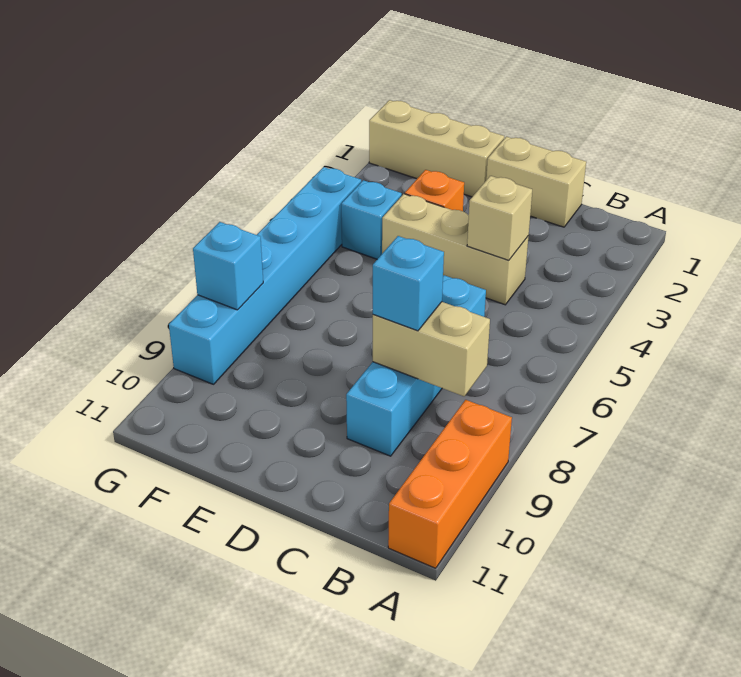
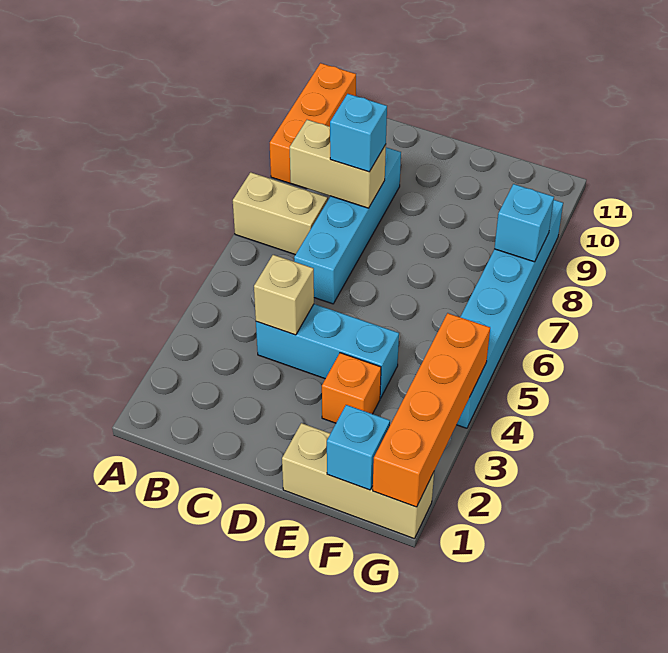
tan 1x2 brick [486,137,586,227] -> tan 1x2 brick moved to [233,172,328,255]
tan 1x3 brick [382,194,528,305] -> cyan 1x3 brick [256,304,399,398]
cyan 1x1 brick [341,180,402,259] -> cyan 1x1 brick moved to [327,405,390,490]
none -> orange 1x4 brick [373,313,490,507]

